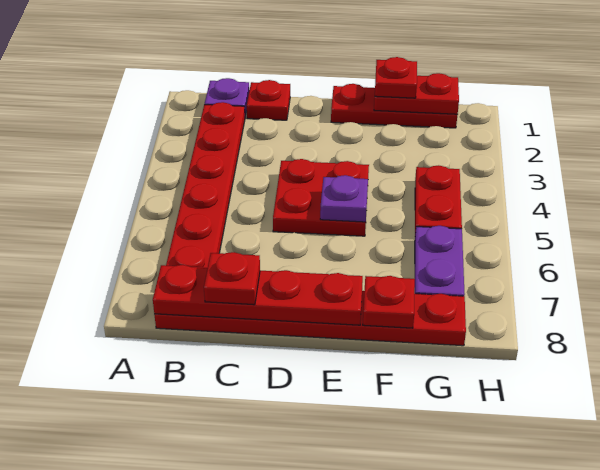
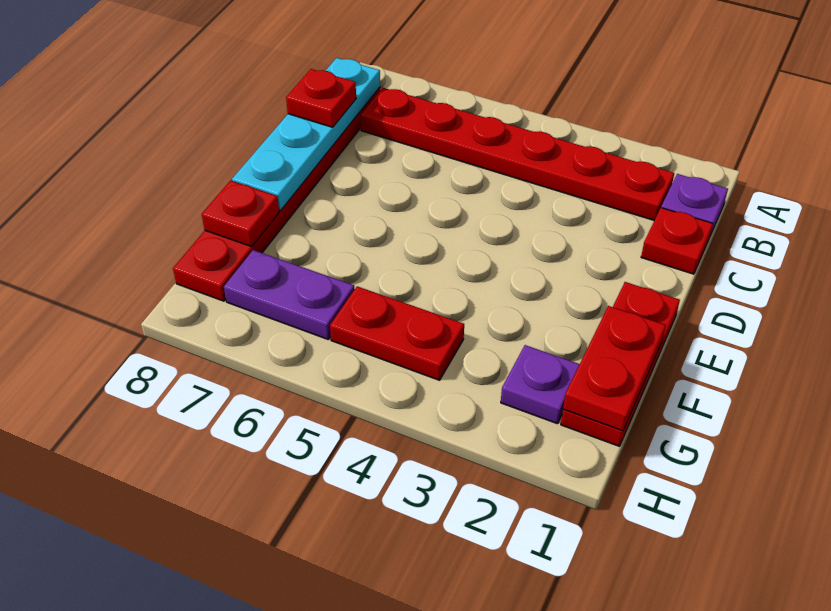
red 1x4 plate [153,265,363,325] -> cyan 1x4 plate [232,58,380,210]
red 2x2 plate [273,159,369,236] -> none
purple 1x1 plate [320,175,368,222] -> purple 1x1 plate moved to [501,345,580,424]
red 1x1 plate [375,57,417,98] -> none

